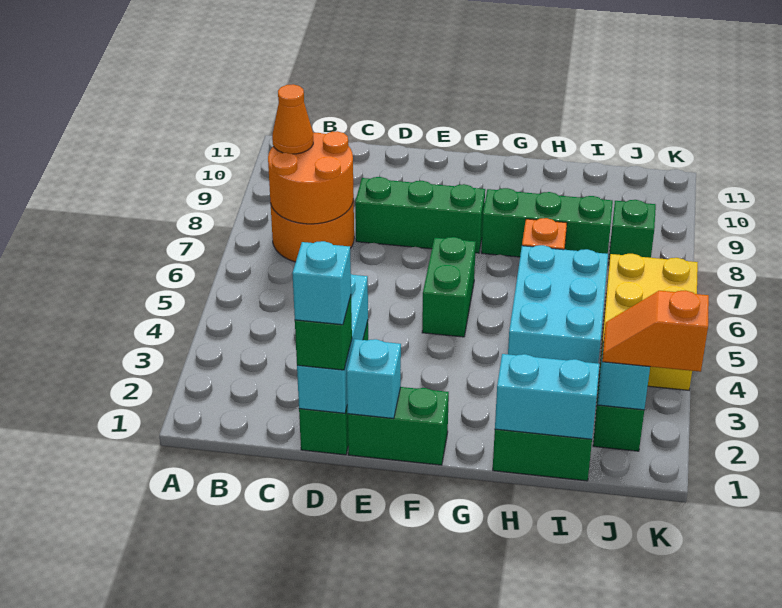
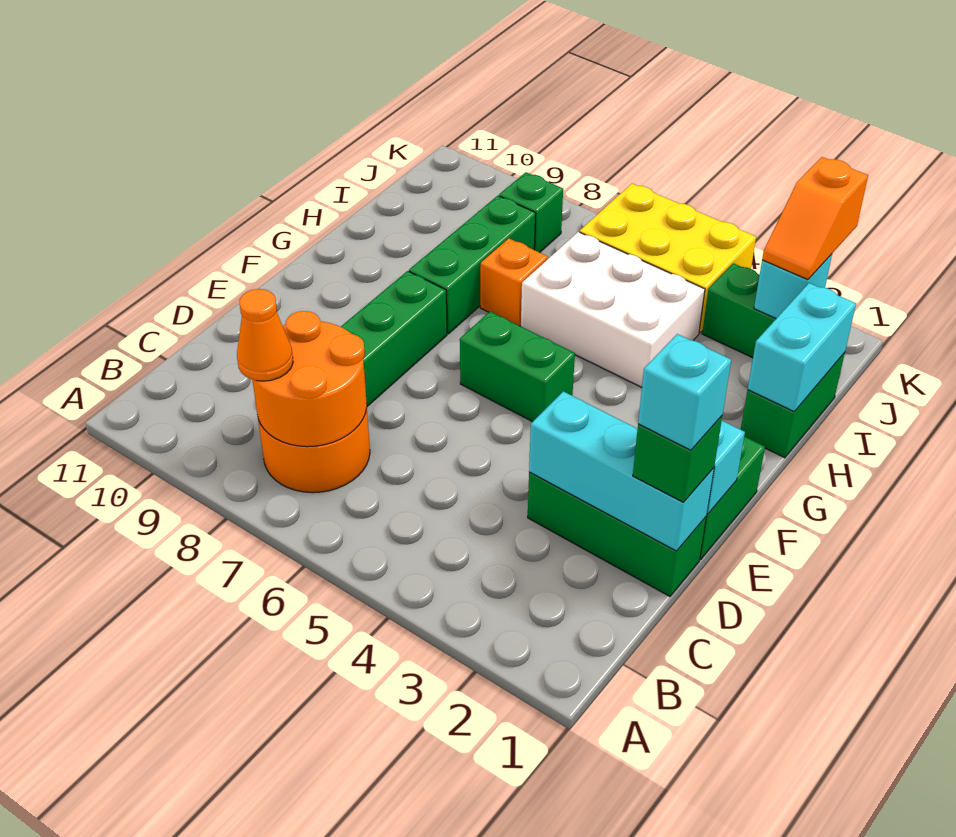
cyan 2x3 brick [508,245,608,363] -> white 2x3 brick [521,232,705,387]

